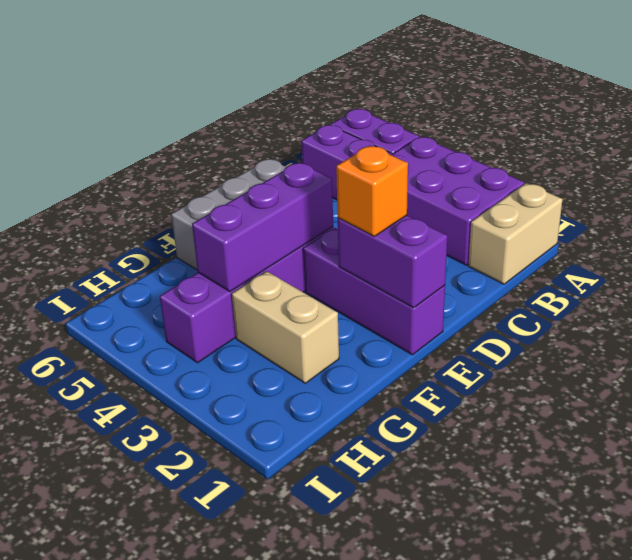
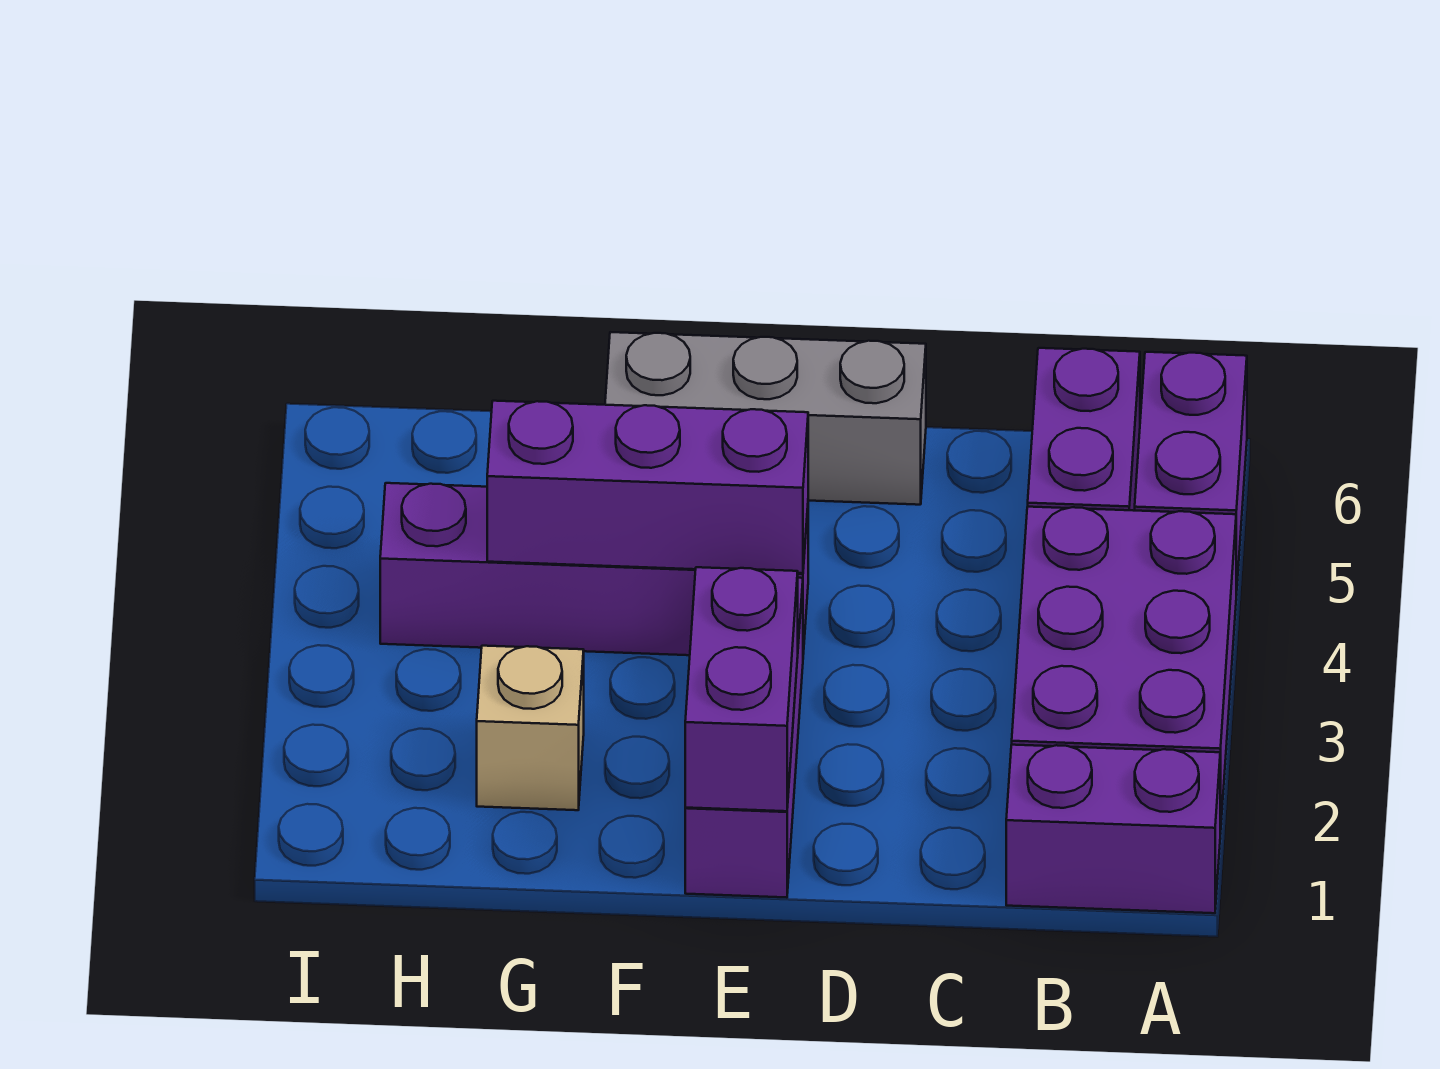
tan 1x2 brick [468,183,563,284] -> purple 1x2 brick [1006,745,1220,913]
orange 1x1 brick [336,146,408,236] -> none
tan 1x2 brick [232,271,339,383] -> tan 1x1 brick [477,646,584,810]

